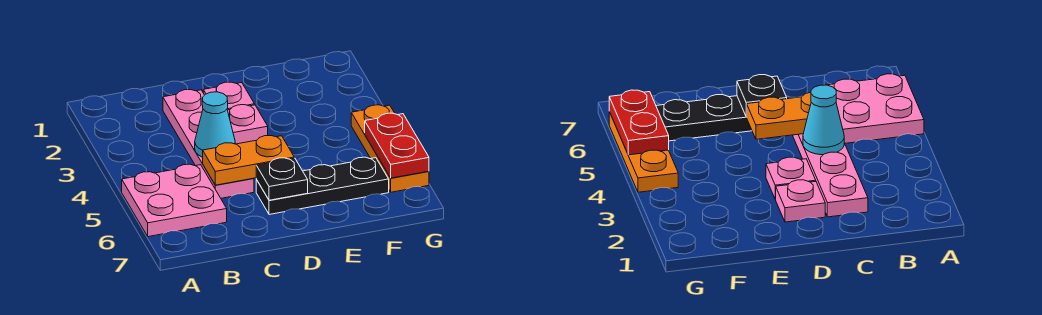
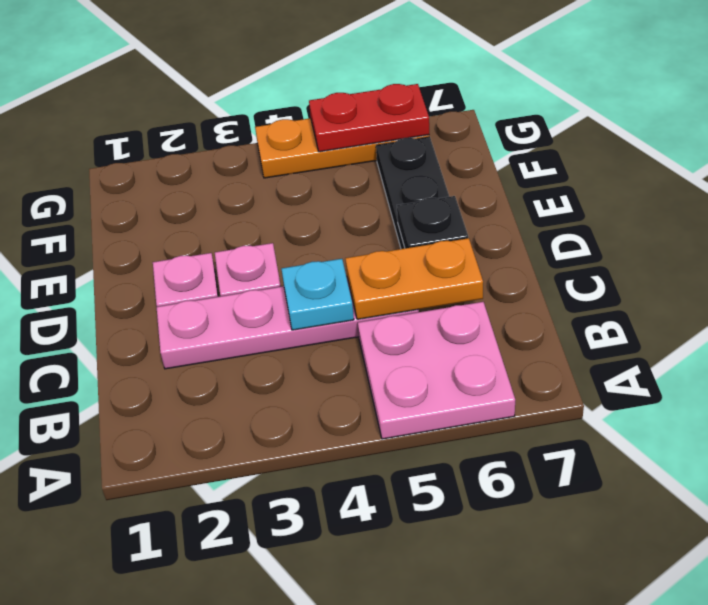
cyan 1x1 cone [195,92,235,157] -> cyan 1x1 plate [282,259,354,330]
orange 1x2 plate [203,136,294,185] -> orange 1x2 plate turned to [345,238,483,319]

